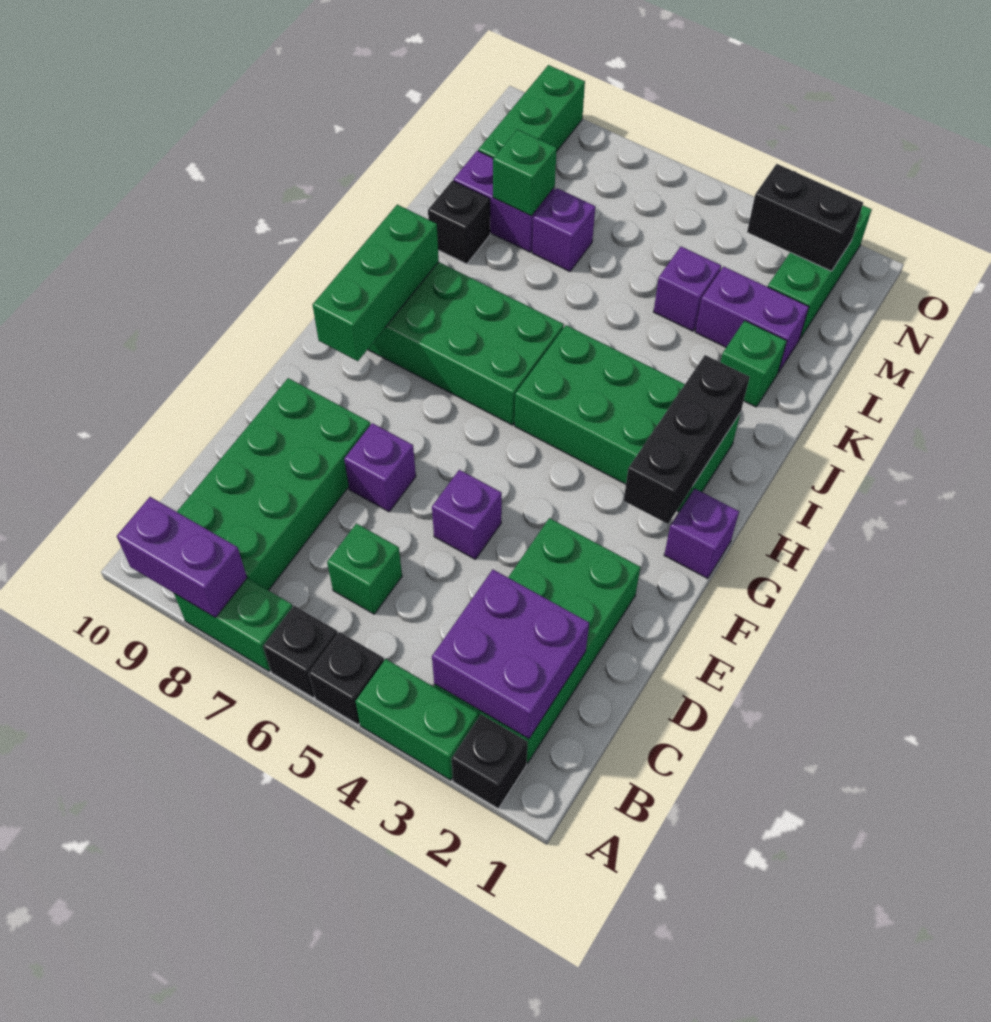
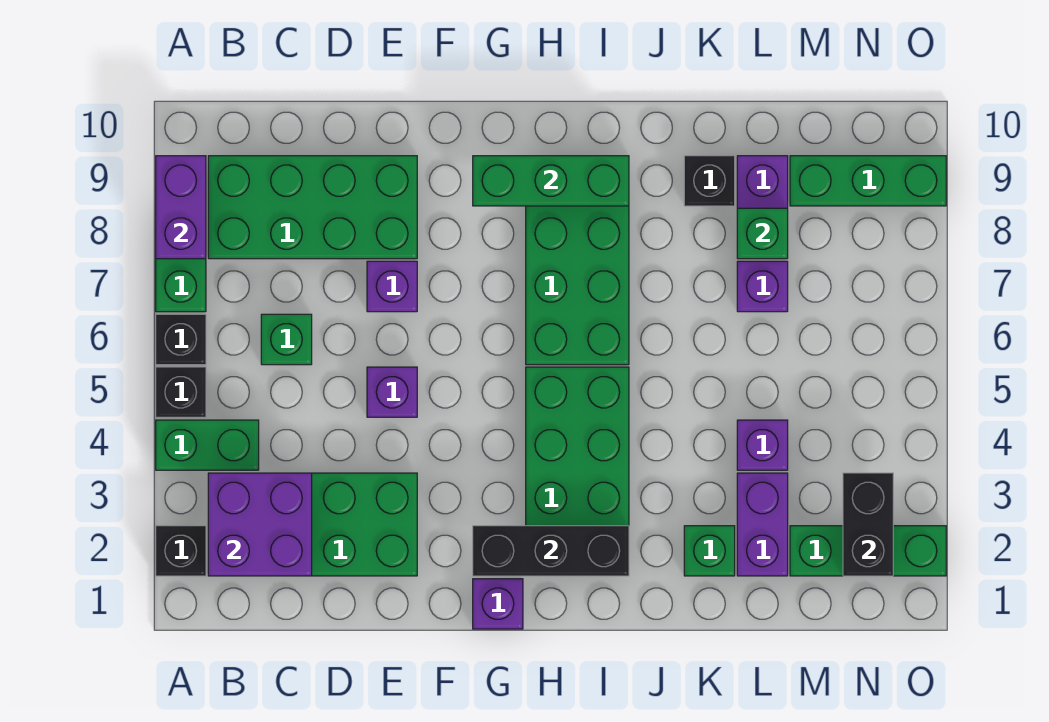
green 1x2 brick [355,659,479,780] -> green 1x2 brick turned to [156,420,259,470]

